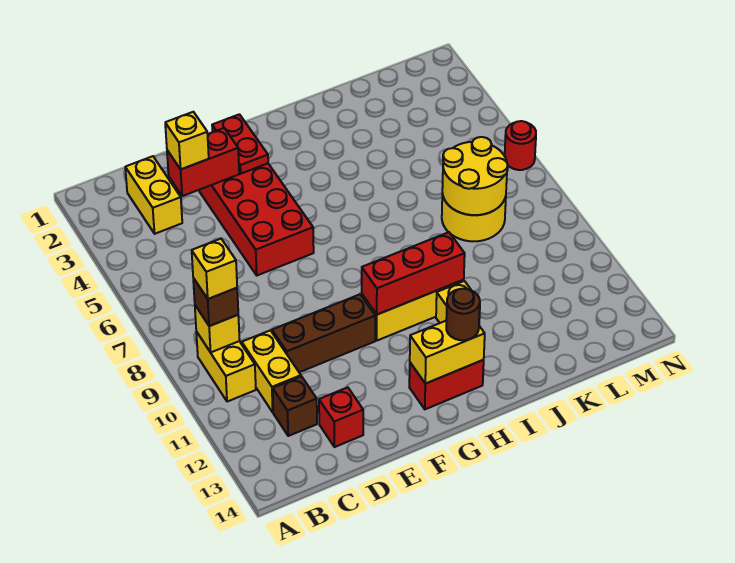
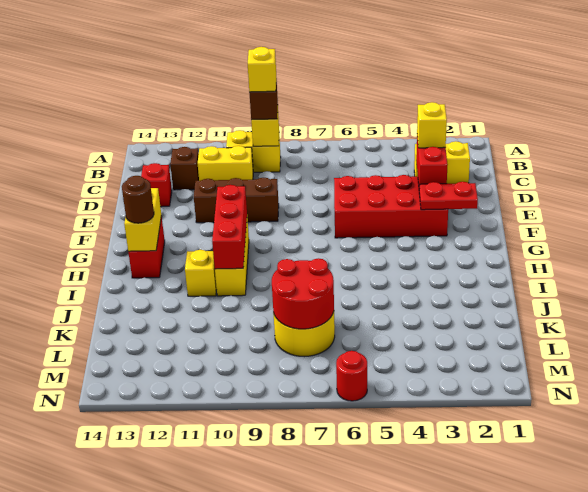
brown 1x3 brick [272,294,375,372] -> brown 1x3 brick turned to [194,178,279,223]
yellow 2x2 round brick [442,137,508,215] -> red 2x2 round brick [272,258,334,329]

